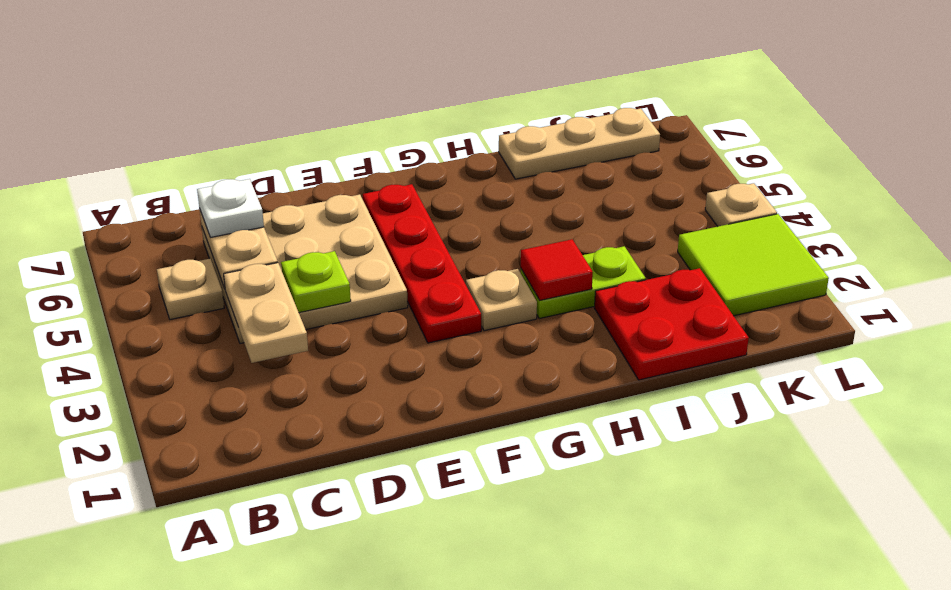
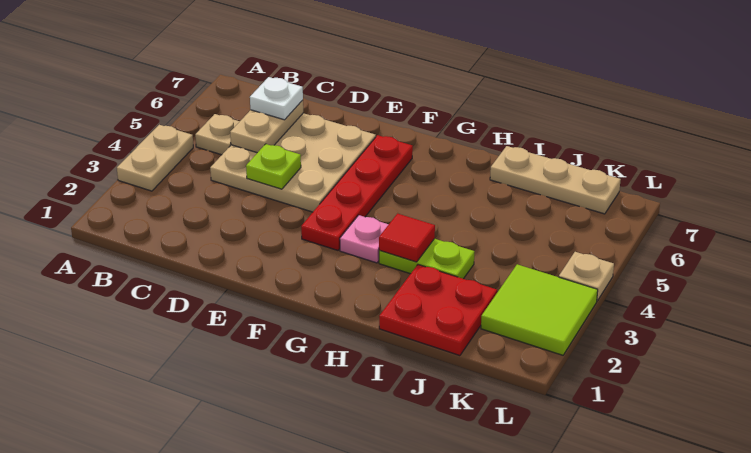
tan 1x2 plate [224,263,308,363] -> tan 1x2 plate moved to [117,125,193,191]
tan 1x1 plate [466,269,537,331] -> pink 1x1 plate [340,215,389,263]

